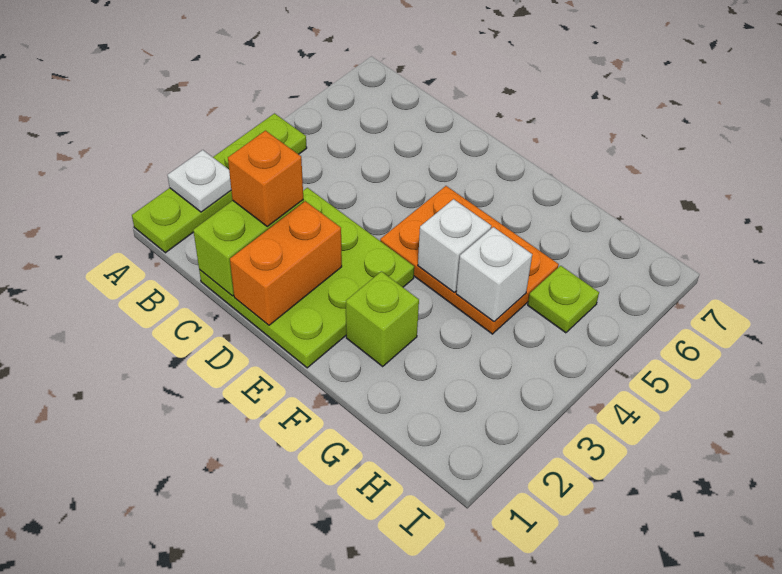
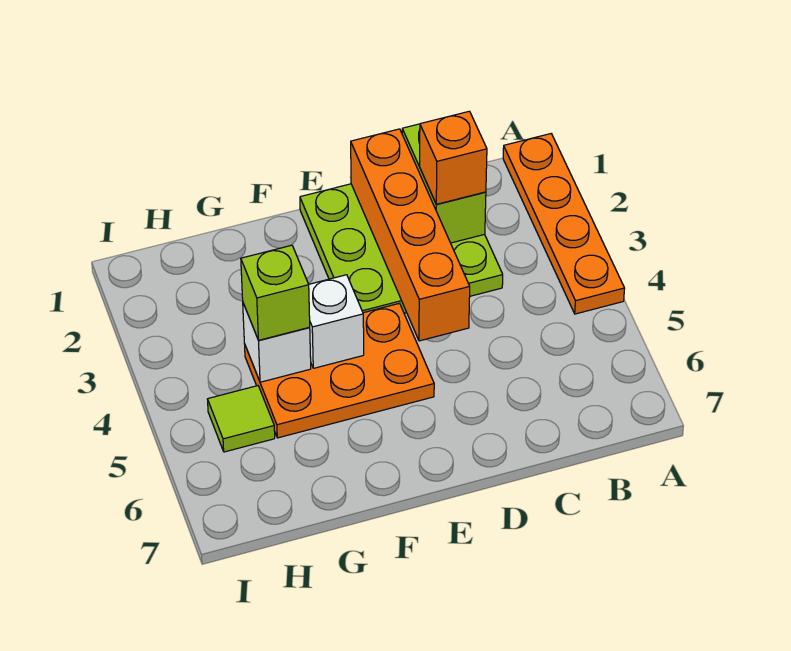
lime 1x4 plate [132,113,307,253] -> orange 1x4 plate [503,134,625,314]
white 1x1 plate [168,150,231,212] -> none
orange 1x2 brick [230,201,342,325] -> orange 1x4 brick [351,129,470,341]
lime 1x1 brick [346,271,419,366] -> lime 1x1 brick moved to [241,245,310,340]
lime 1x1 plate [528,266,599,333] -> lime 1x1 tile [208,386,275,452]

